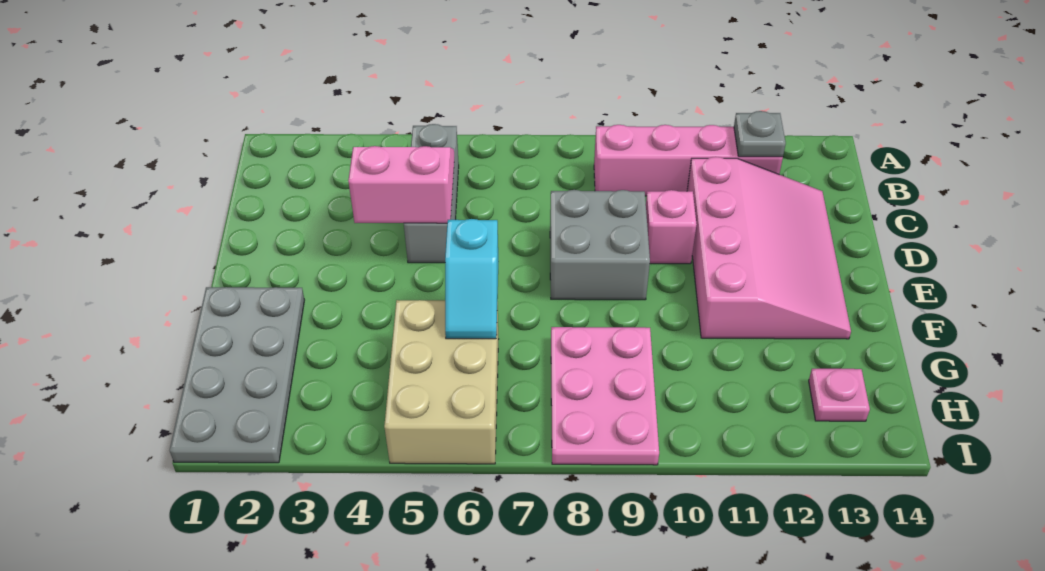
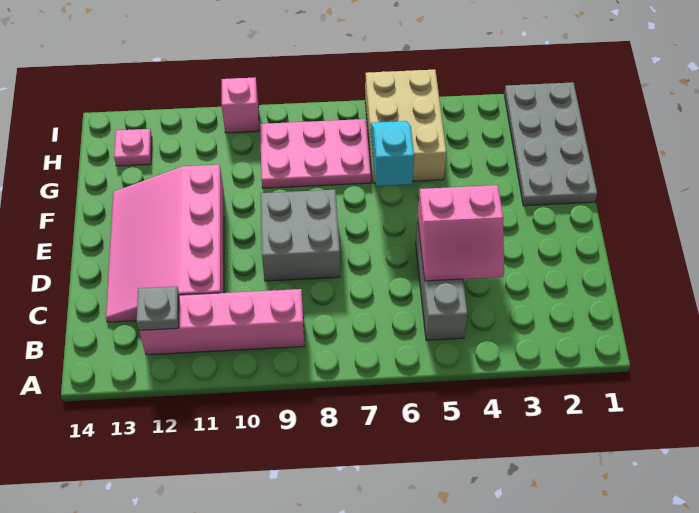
pink 1x1 brick [646,190,697,264] -> pink 1x1 brick moved to [222,77,259,133]
pink 2x3 plate [551,327,659,465] -> pink 2x3 plate turned to [260,119,371,188]

